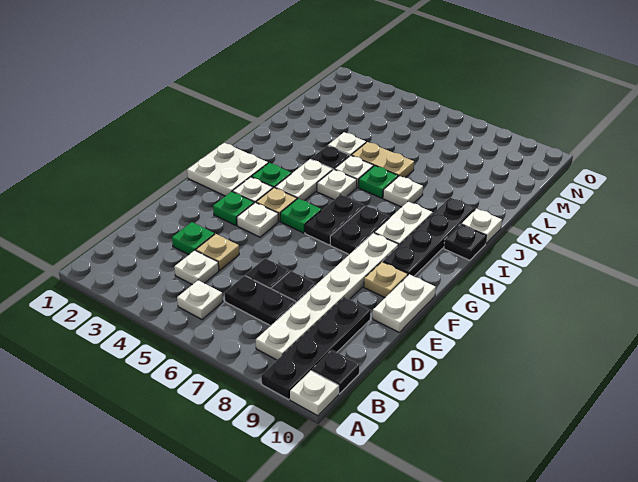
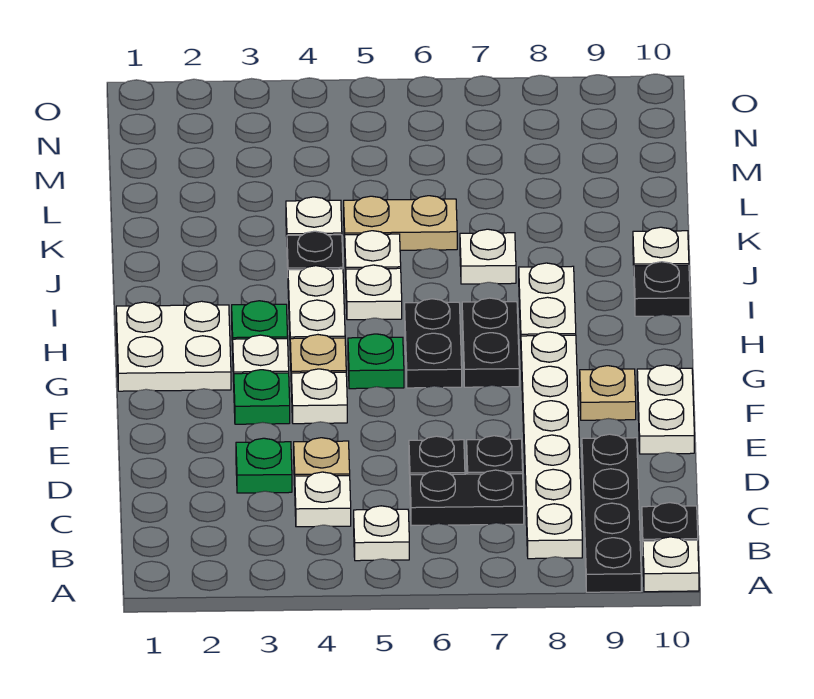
black 1x4 plate [383,198,475,276] -> none
green 1x1 plate [358,166,398,198] -> none

